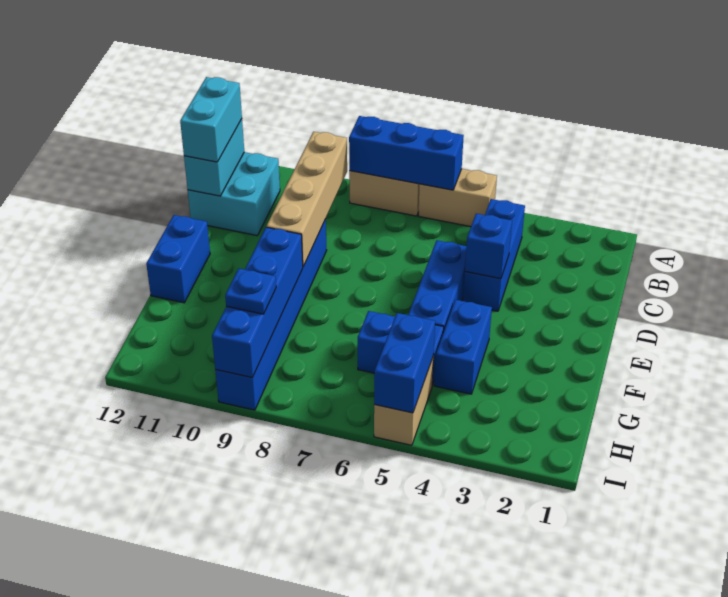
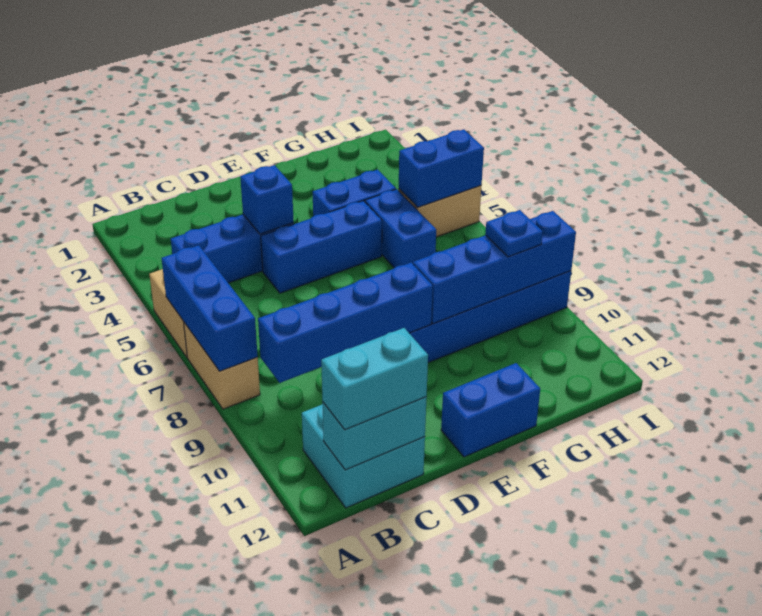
tan 1x4 brick [266,132,347,267] -> blue 1x4 brick [258,263,433,383]

